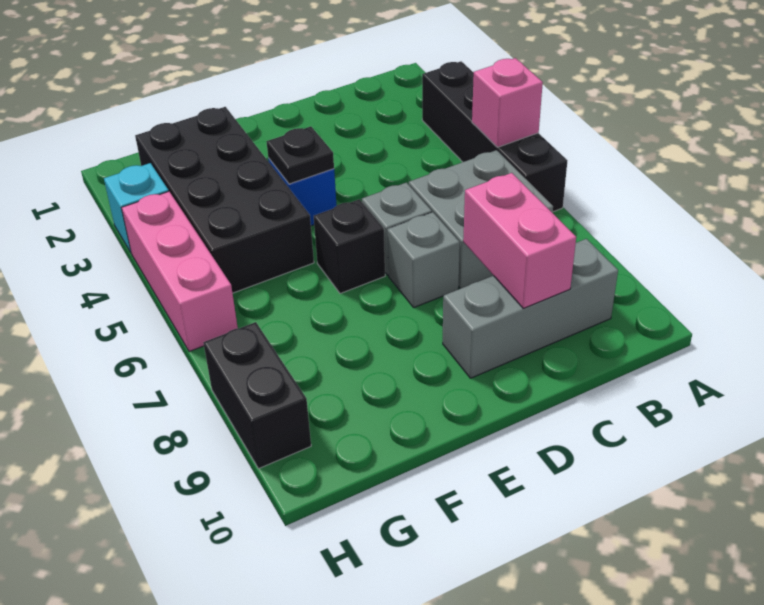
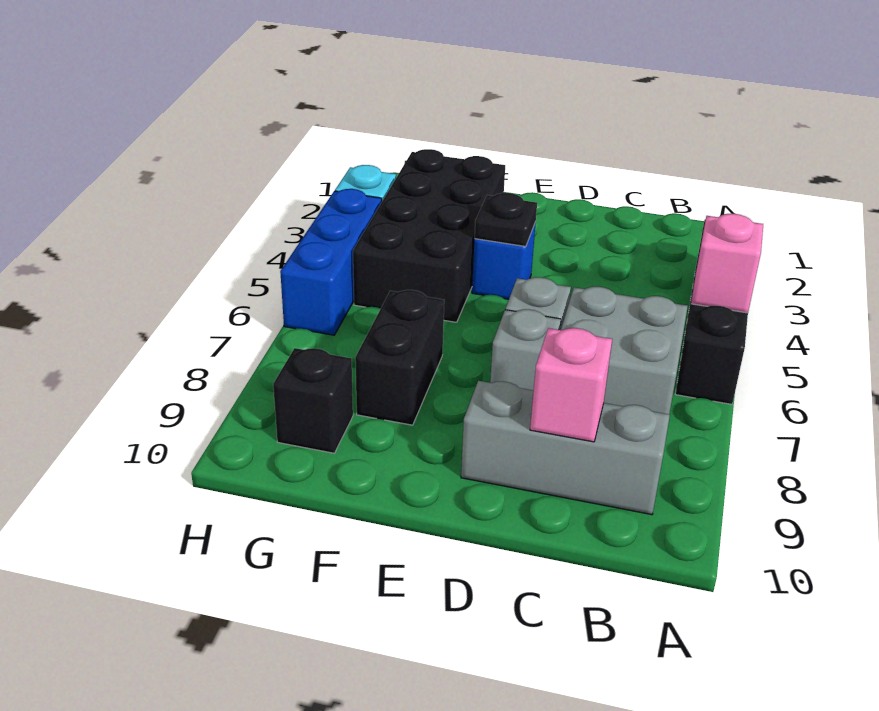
pink 1x2 brick [463,173,576,308] -> pink 1x1 brick [530,328,612,442]
black 1x1 brick [314,199,385,294] -> black 1x1 brick moved to [273,348,353,453]
pink 1x3 brick [122,191,238,352] -> blue 1x3 brick [280,189,382,335]
black 1x2 brick [203,322,311,469] -> black 1x2 brick moved to [355,290,444,425]

